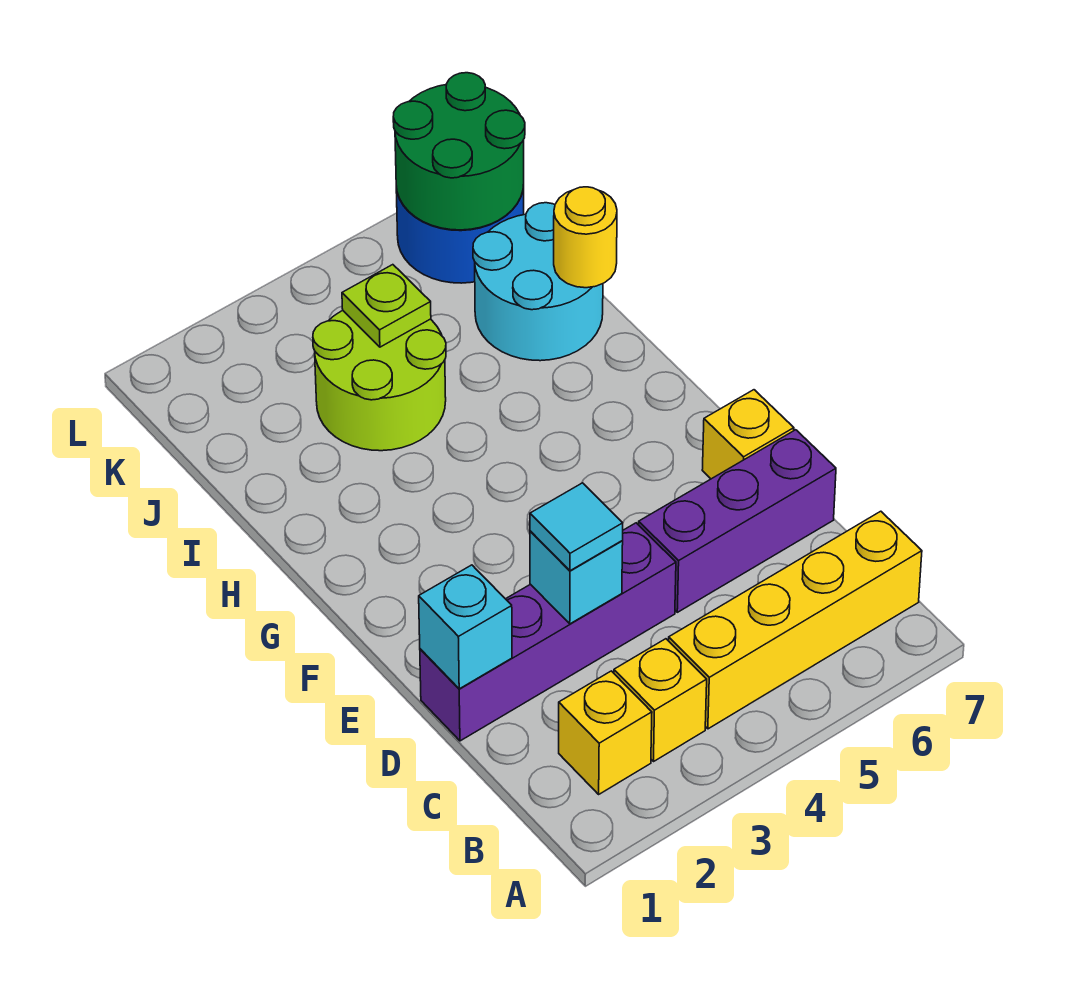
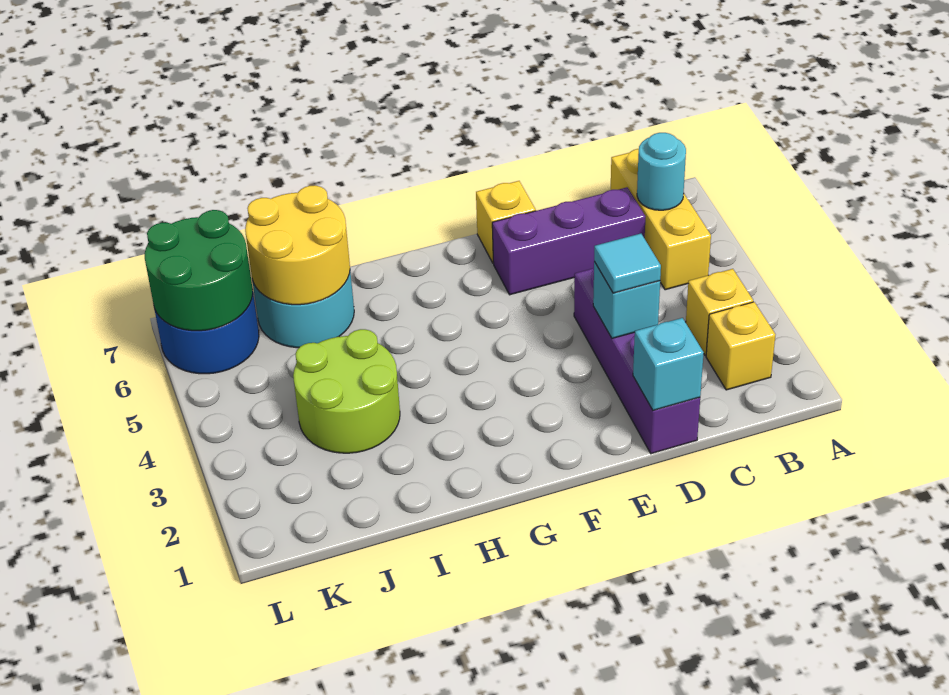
yellow 1x4 brick [669,511,922,729] -> yellow 1x3 brick [611,149,711,290]
none -> cyan 1x1 round brick [637,133,686,210]
purple 1x3 brick [639,430,836,612] -> purple 1x3 brick turned to [492,187,646,295]
yellow 1x1 round brick [554,187,617,288] -> yellow 2x2 round brick [245,185,350,305]
lime 1x1 plate [342,265,431,347] -> none

